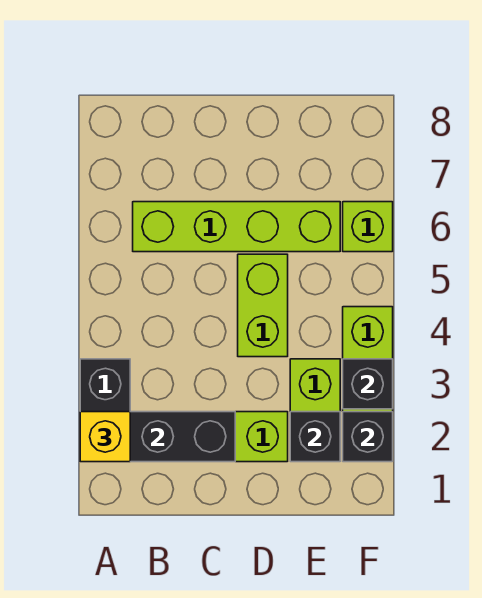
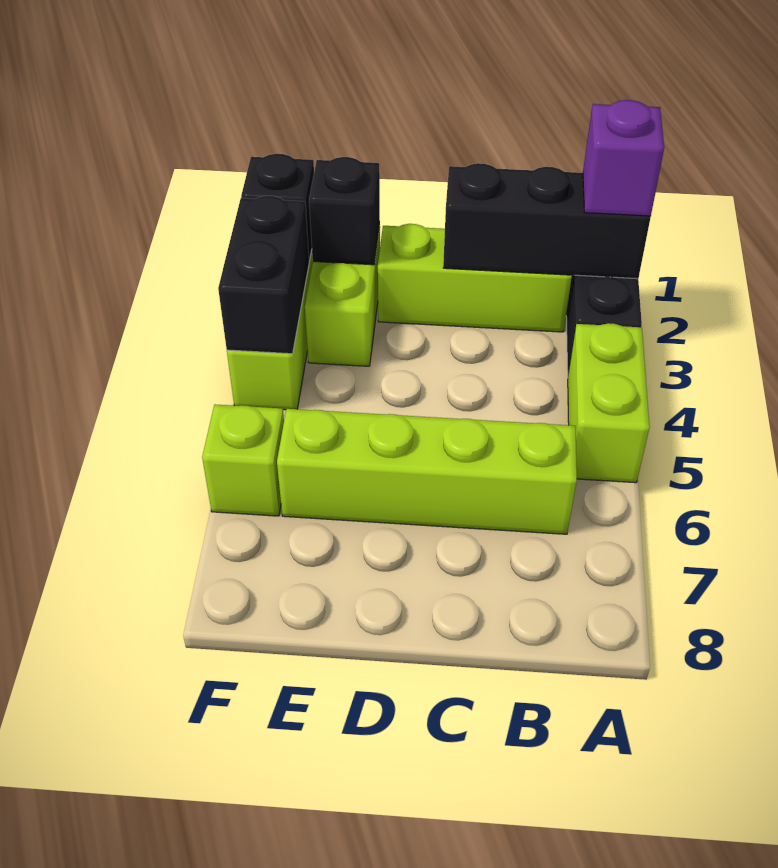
yellow 1x1 brick [80,412,130,462] -> purple 1x1 brick [583,100,664,216]
lime 1x2 brick [238,254,288,357] -> lime 1x2 brick moved to [568,323,649,483]
black 1x1 brick [343,359,393,409] -> black 1x2 brick [218,196,309,354]

